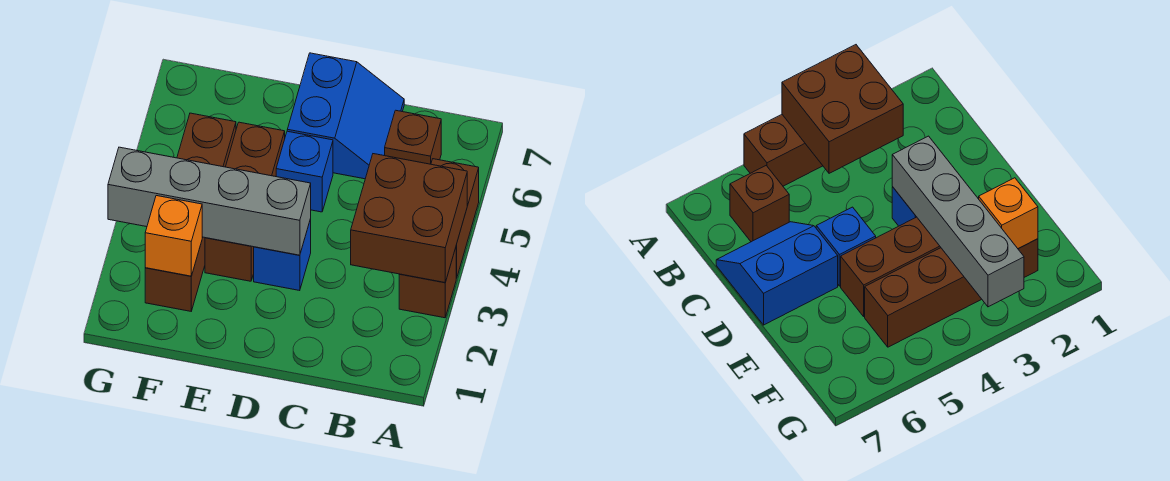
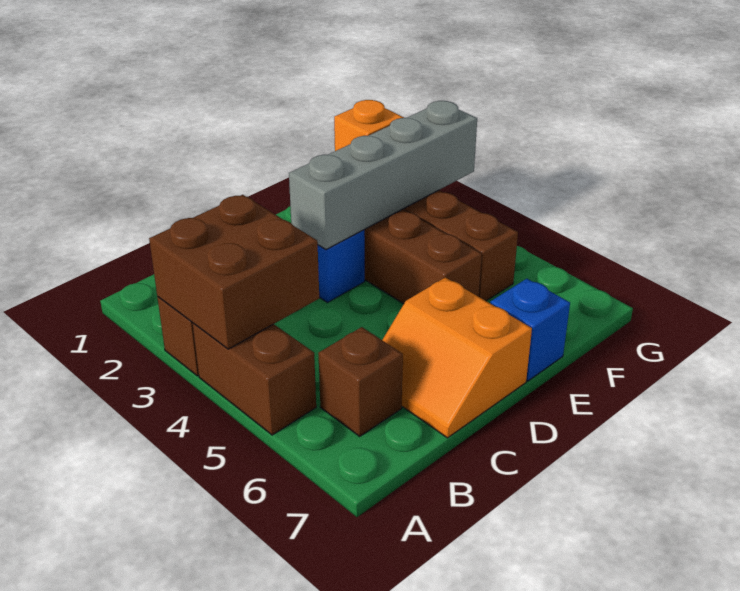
blue 2x2 slope [287,53,404,179] -> orange 2x2 slope [382,277,532,438]
blue 1x1 brick [276,131,333,212] -> blue 1x1 brick moved to [490,279,570,381]

